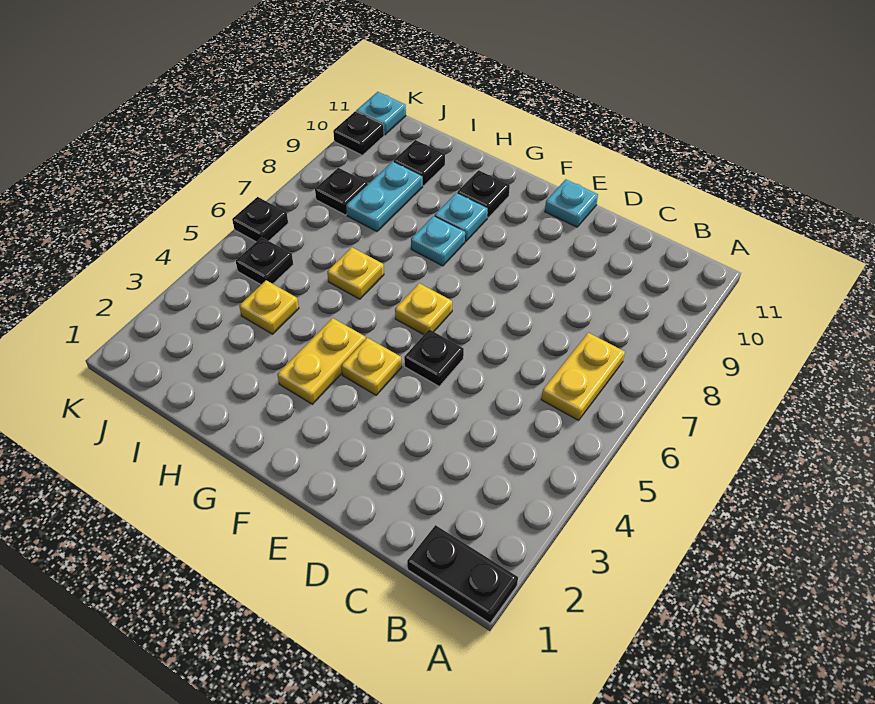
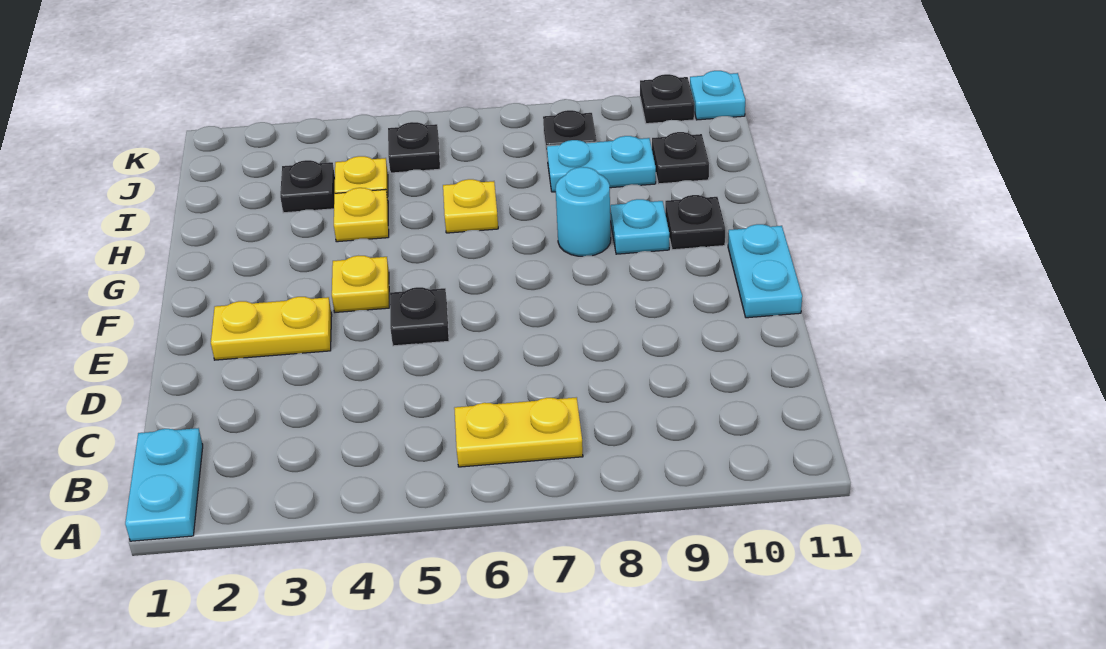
black 1x2 plate [407,525,518,623] -> cyan 1x2 plate [125,428,203,541]
cyan 1x1 plate [545,179,598,227] -> cyan 1x2 plate [728,224,802,318]
yellow 1x1 plate [395,283,452,335] -> yellow 1x1 plate moved to [334,188,389,242]
yellow 1x2 plate [277,318,366,404] -> yellow 1x2 plate moved to [211,297,332,360]
cyan 1x1 plate [411,216,465,266] -> cyan 1x1 round brick [556,167,611,256]
black 1x1 plate [232,197,288,242] -> black 1x1 plate moved to [280,160,335,213]

